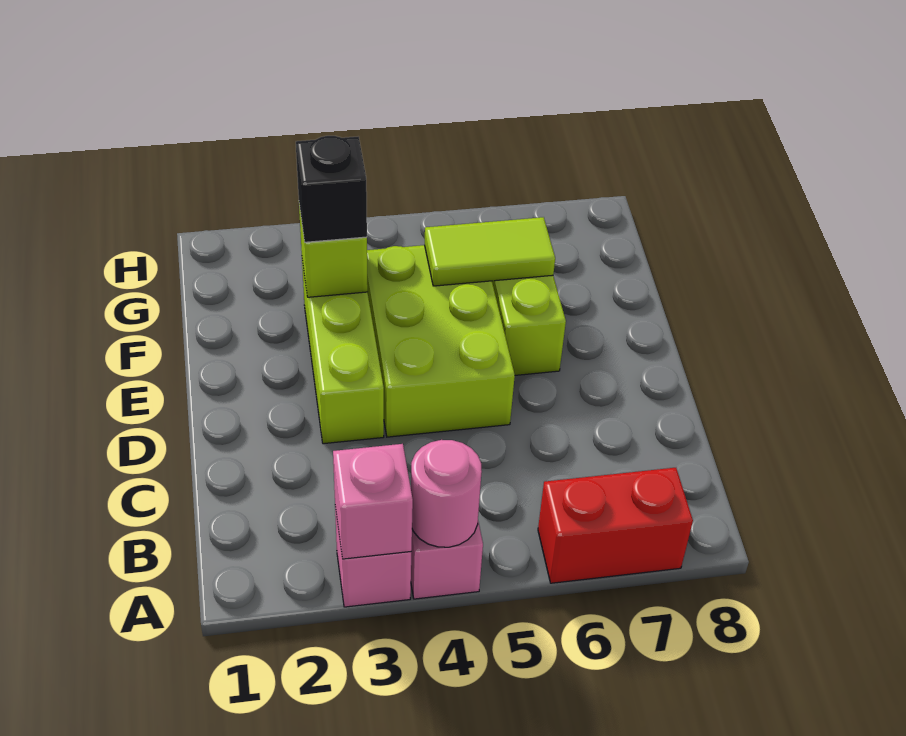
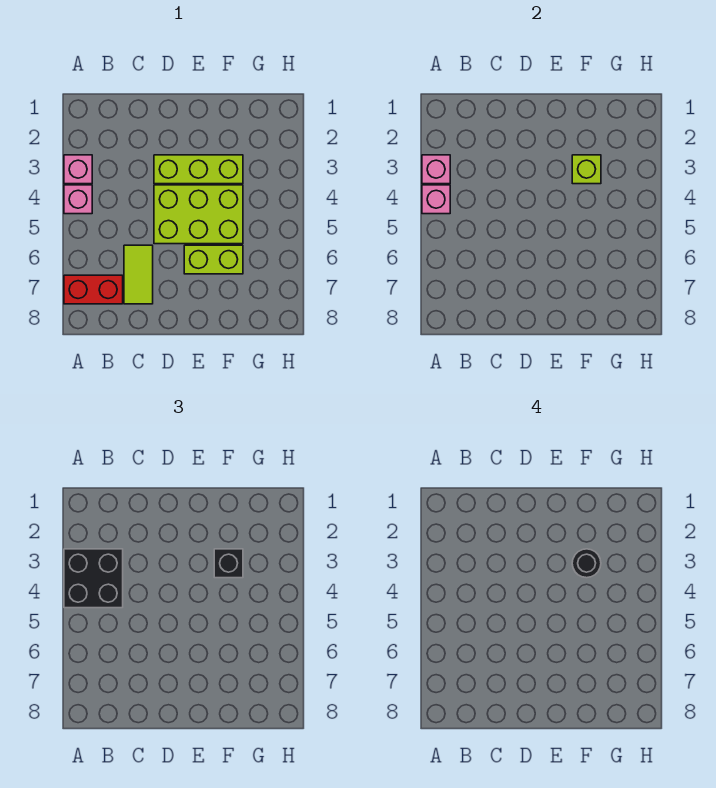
none -> black 2x2 brick [64,549,123,608]
pink 1x1 round brick [411,440,482,547] -> pink 1x1 brick [422,185,450,214]
red 1x2 brick [538,468,693,583] -> red 1x2 brick turned to [64,275,123,304]
none -> black 1x1 round brick [572,549,601,578]
lime 1x2 tile [425,217,555,286] -> lime 1x2 tile moved to [124,245,153,304]

